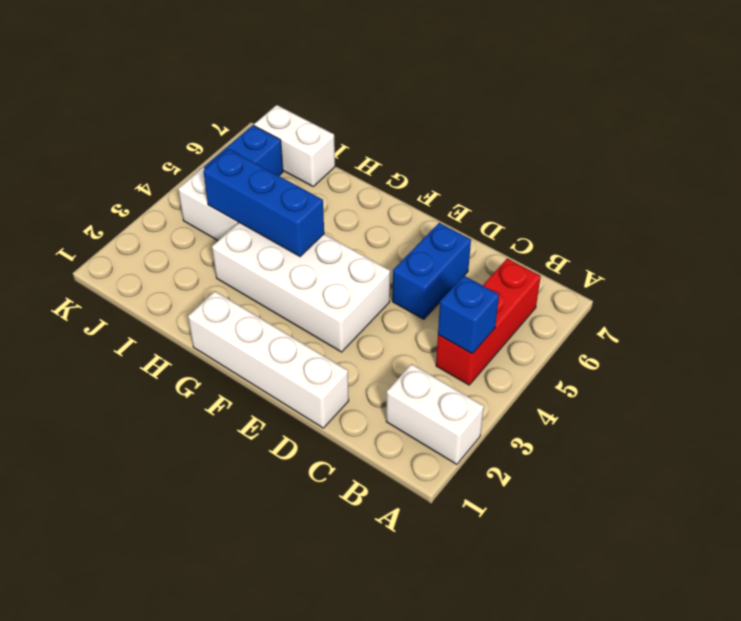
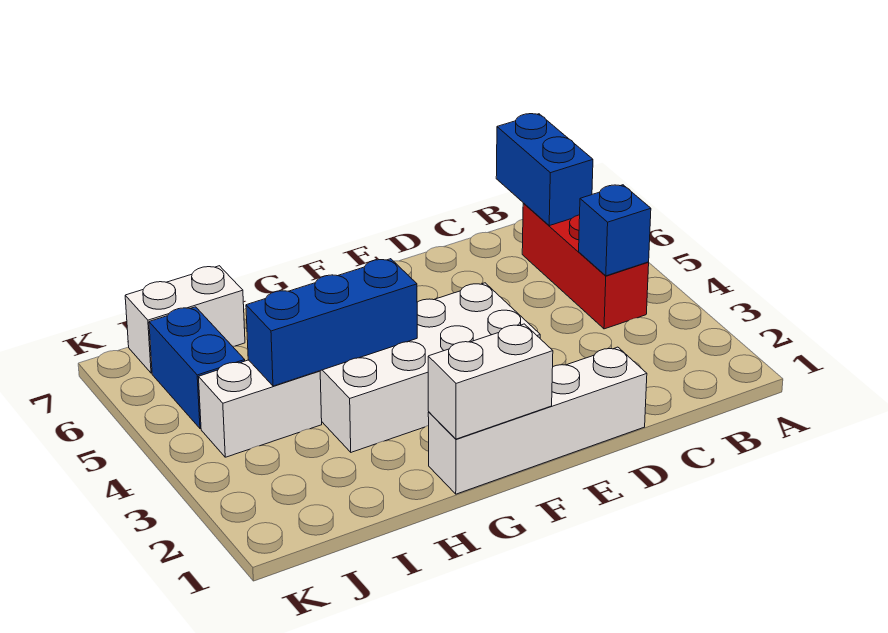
white 1x2 brick [386,364,484,464] -> white 1x2 brick moved to [428,324,553,439]
blue 1x2 brick [392,223,471,319] -> blue 1x2 brick moved to [496,114,593,226]

